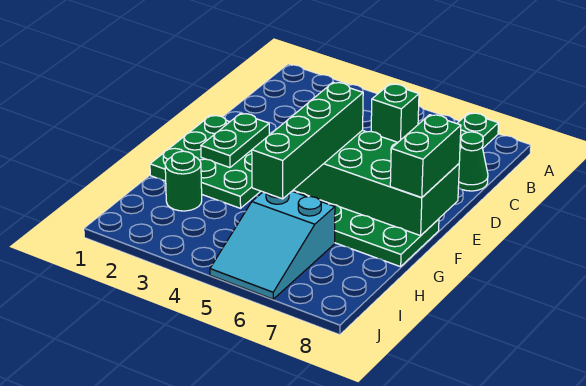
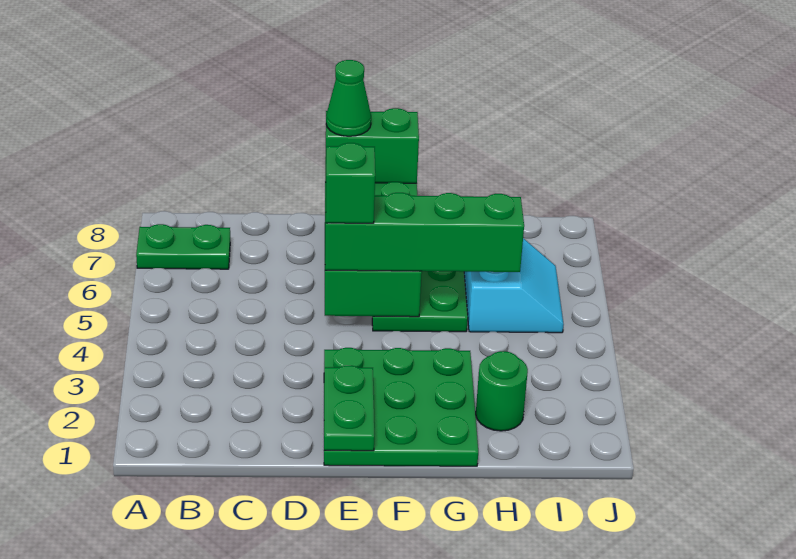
green 1x1 brick [371,84,419,142] -> green 1x1 brick moved to [325,143,375,223]
green 1x1 cone [458,132,488,191] -> green 1x1 cone moved to [326,60,371,136]
green 1x2 plate [201,113,269,168] -> green 1x2 plate turned to [324,366,374,451]
cyan 2x3 slope [210,191,335,299] -> cyan 2x2 slope [464,238,564,333]

